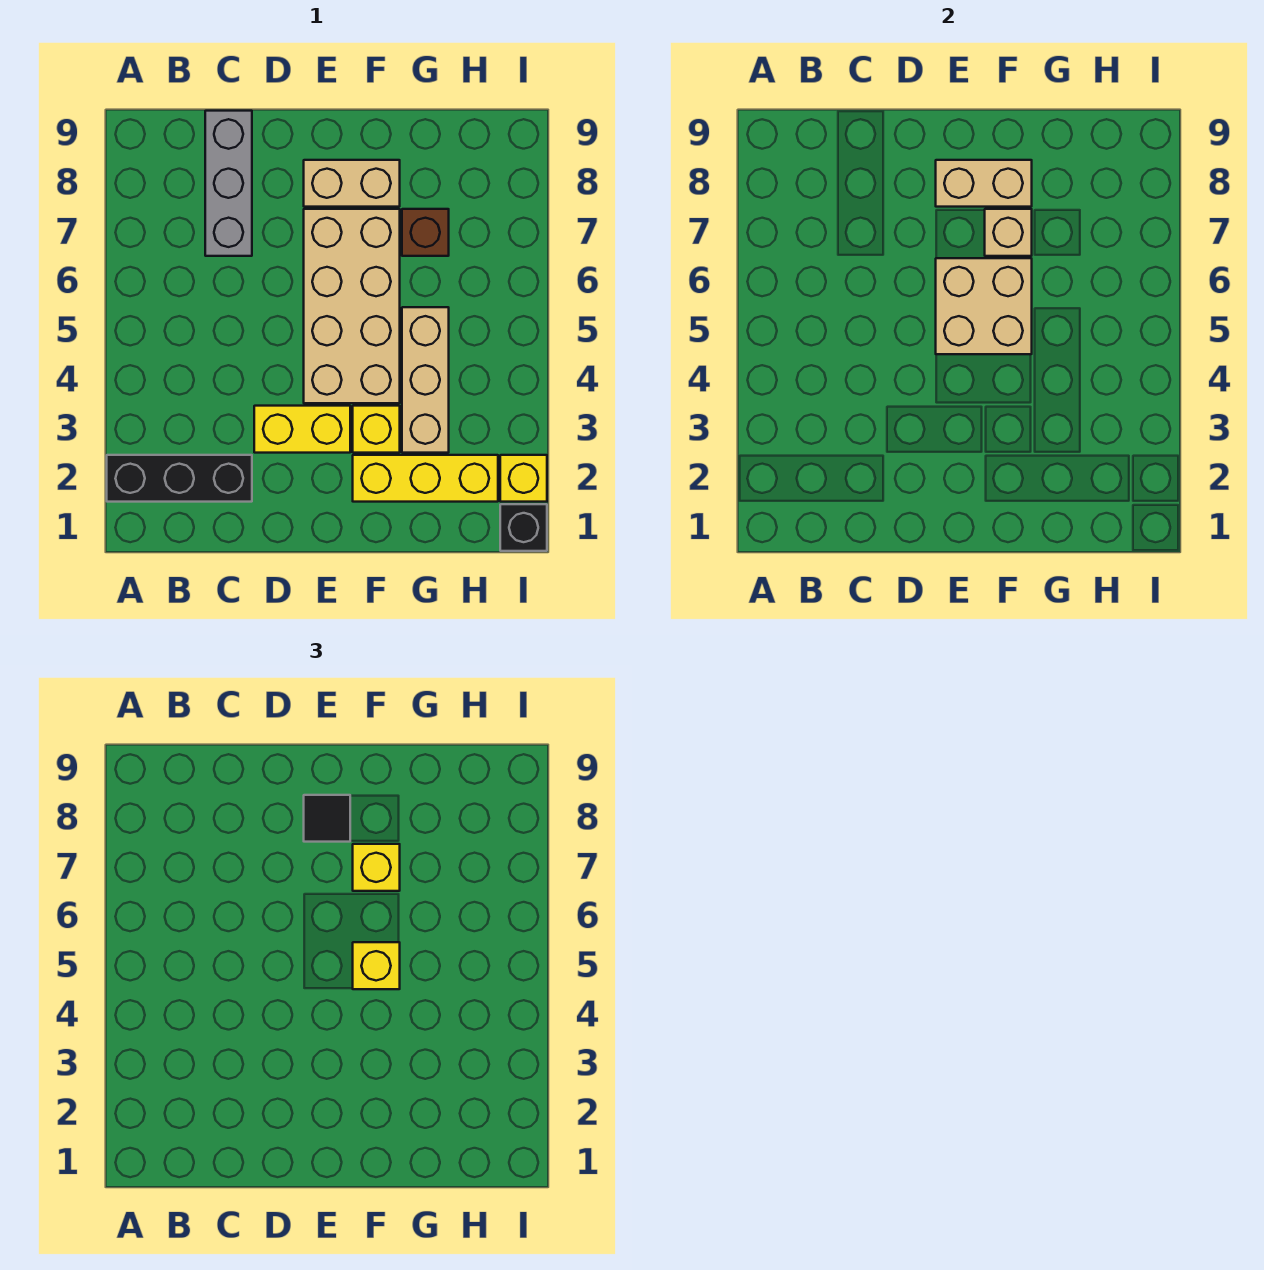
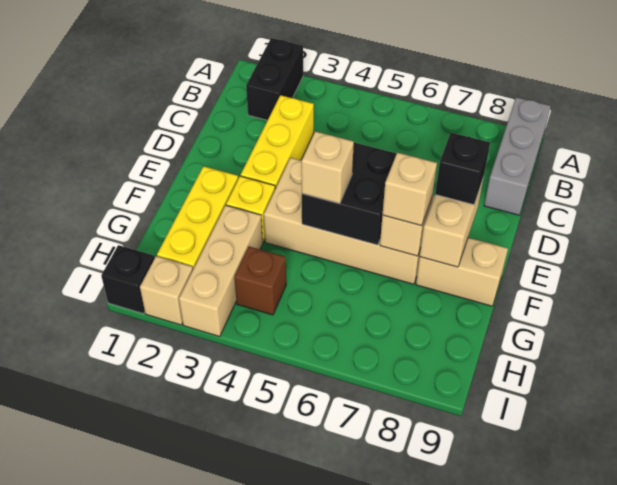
black 1x3 brick [107,455,252,502] -> black 1x2 brick [246,38,303,120]
grey 1x3 brick [205,111,252,256] -> grey 1x3 brick turned to [484,97,551,215]
yellow 1x2 brick [254,406,350,453] -> yellow 1x3 brick [241,95,314,189]
tan 2x2 brick [936,258,1032,354] -> black 2x2 brick [302,143,397,245]
tan 1x2 brick [304,160,400,207] -> tan 1x2 brick turned to [416,238,508,306]
black 1x1 tile [304,795,350,842] -> black 1x1 brick [435,133,490,205]
yellow 1x1 brick [353,942,400,989] -> tan 1x1 brick [301,131,354,204]
yellow 1x1 brick [353,844,400,891] -> tan 1x1 brick [383,153,437,226]
tan 1x3 brick [402,307,449,453] -> tan 1x3 brick turned to [179,205,263,337]
brown 1x1 brick [402,209,449,256] -> brown 1x1 brick moved to [234,247,286,315]
yellow 1x1 brick [500,455,547,502] -> tan 1x1 brick [140,256,193,325]

